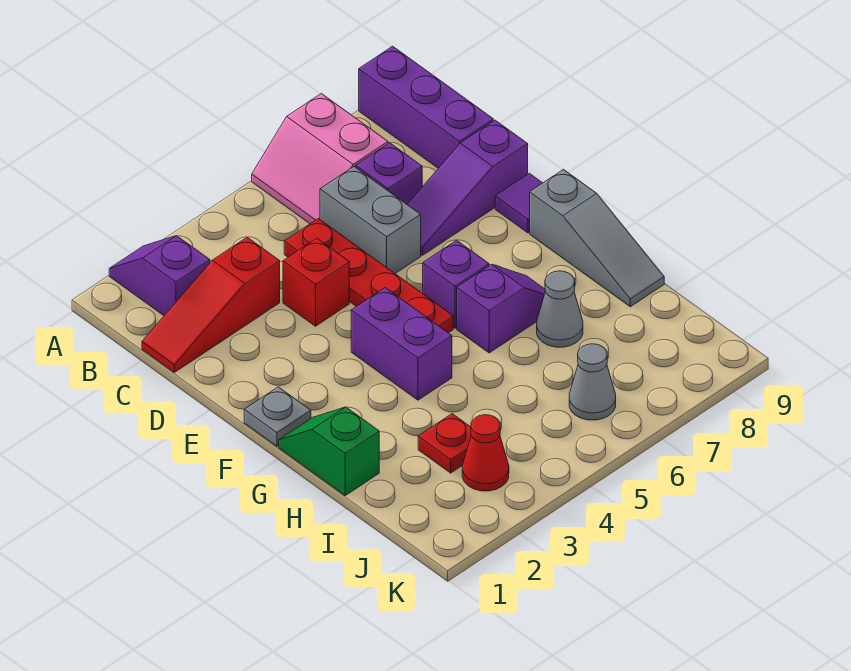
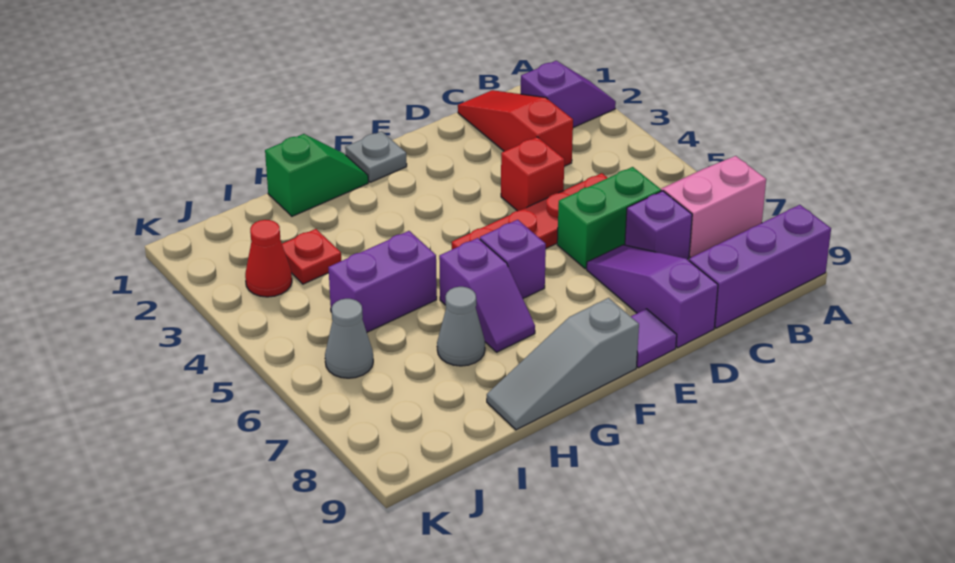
grey 1x2 brick [320,167,421,273] -> green 1x2 brick [557,167,661,269]
purple 1x2 brick [351,288,452,400] -> purple 1x2 brick moved to [328,231,437,332]

